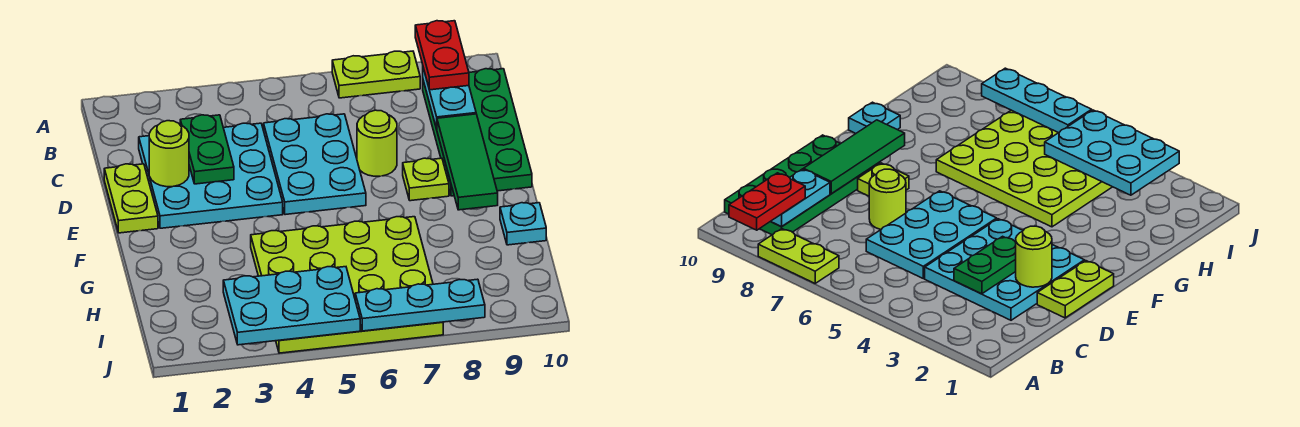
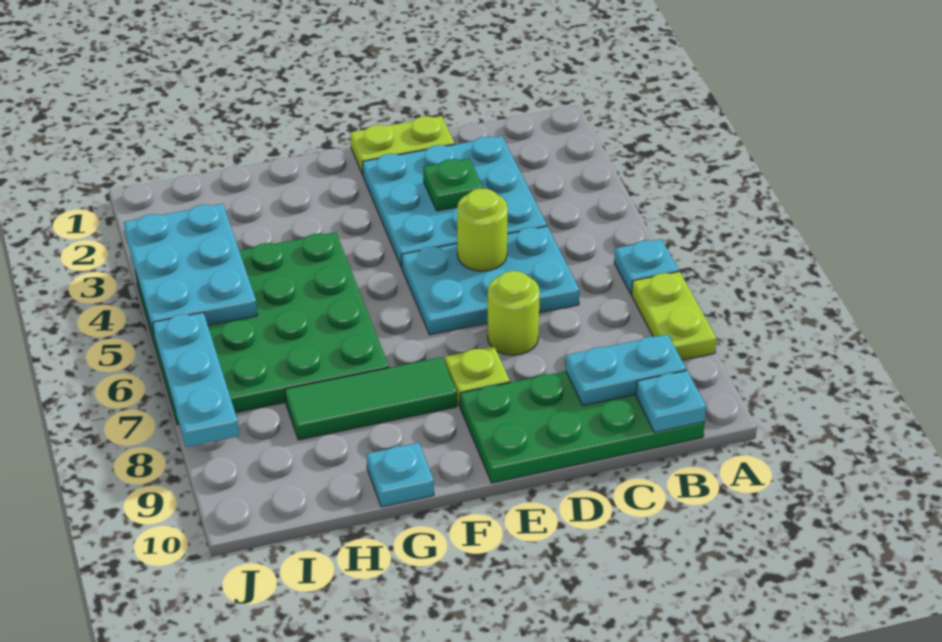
none -> cyan 1x1 plate [614,239,679,294]
red 1x2 plate [415,21,469,90] -> none
none -> cyan 1x1 plate [636,371,706,432]
green 1x2 plate [180,115,234,184] -> green 1x1 plate [423,158,483,211]
lime 1x1 round brick [149,121,189,187] -> lime 1x1 round brick moved to [457,188,508,271]
green 1x3 tile [437,114,498,210] -> green 1x3 tile moved to [285,357,457,440]
lime 4x4 plate [251,217,443,353] -> green 4x4 plate [135,232,389,425]

